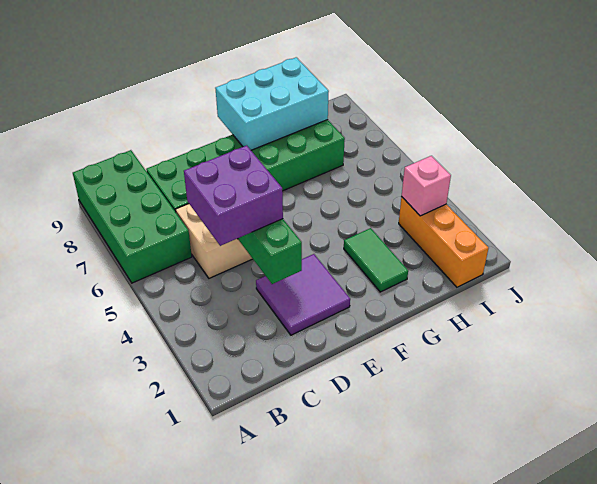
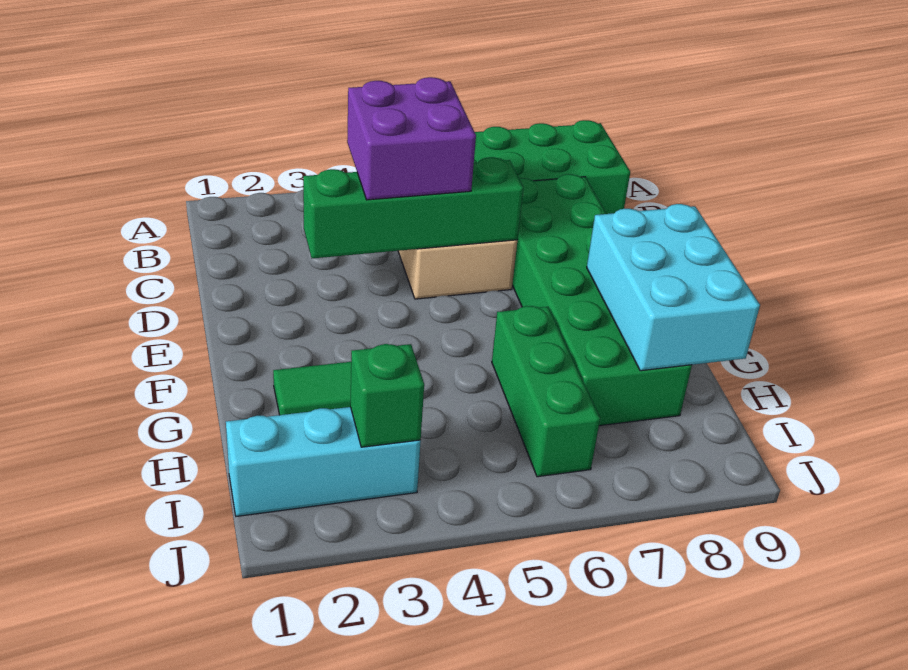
purple 2x2 tile [256,254,350,335] -> none
none -> green 1x3 brick [492,306,600,477]
orange 1x3 brick [399,197,489,287] -> cyan 1x3 brick [226,407,421,516]
pink 1x1 brick [401,156,451,216] -> green 1x1 brick [350,344,424,447]

